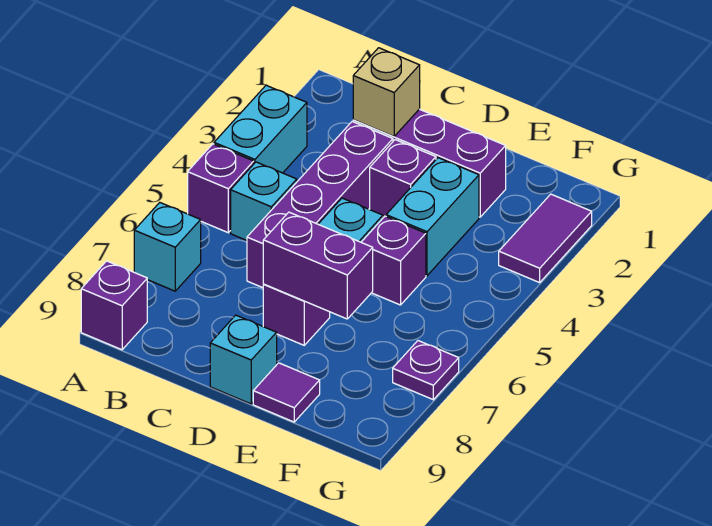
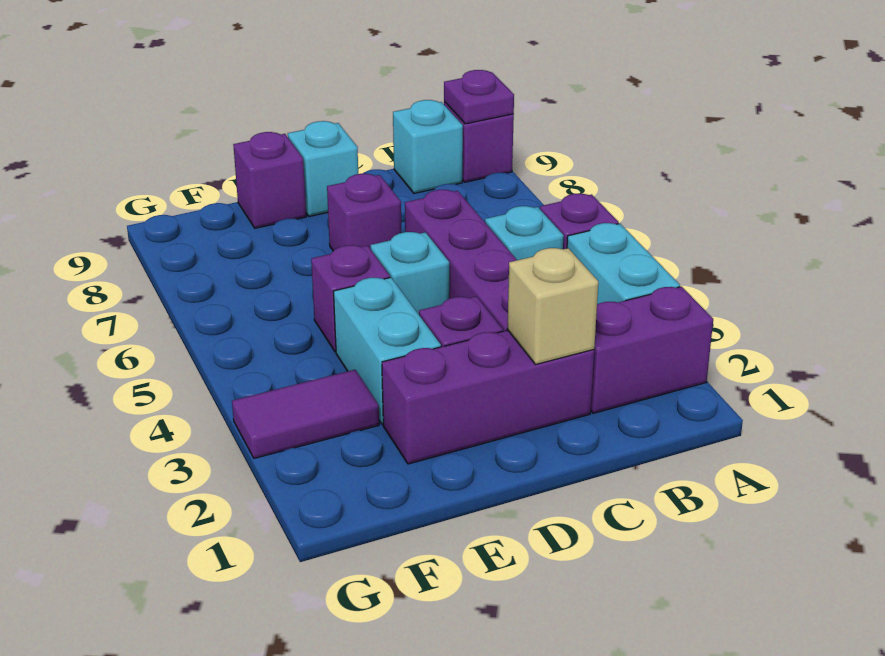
cyan 1x1 brick [134,203,201,291] -> cyan 1x1 brick moved to [393,100,463,193]
purple 1x2 brick [263,212,373,319] -> purple 1x2 brick moved to [591,287,713,413]
purple 1x1 tile [253,363,320,422] -> purple 1x1 brick [233,132,306,228]
purple 1x2 tile [499,194,592,283] -> purple 1x2 tile turned to [232,370,379,458]
purple 1x1 plate [393,341,459,400] -> purple 1x1 plate moved to [444,70,514,124]

